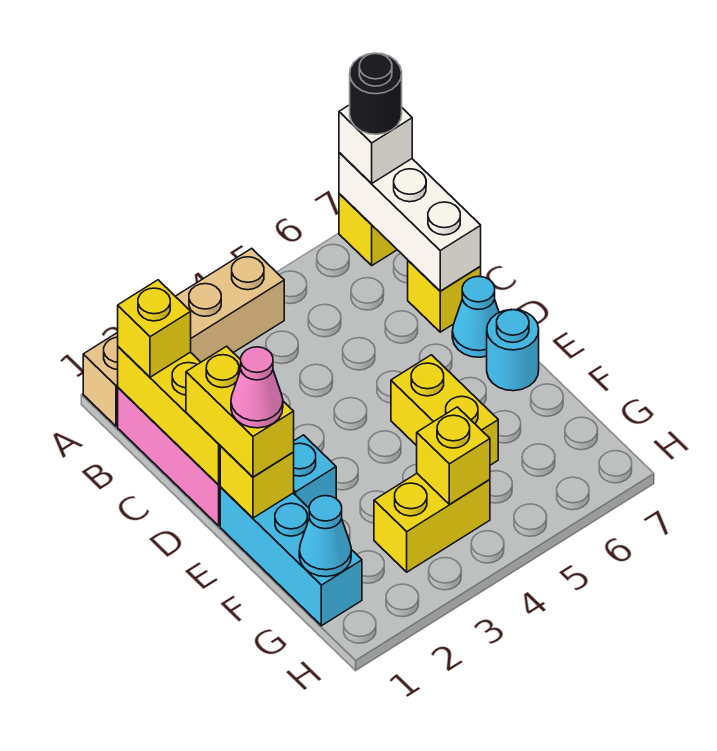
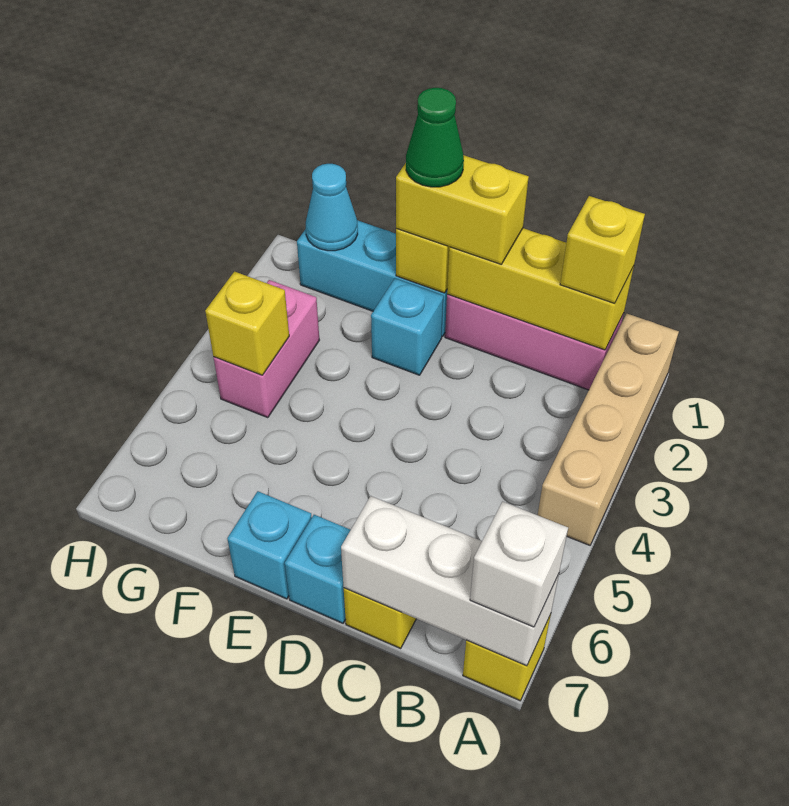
black 1x1 round brick [350,53,402,134] -> none
cyan 1x1 cone [452,276,499,357] -> cyan 1x1 brick [285,515,350,623]
pink 1x1 cone [231,347,283,428] -> green 1x1 cone [406,88,464,187]
yellow 1x2 brick [391,355,498,465] -> none
cyan 1x1 round brick [487,309,539,391] -> cyan 1x1 brick [227,491,312,599]
yellow 1x2 brick [374,474,490,572] -> pink 1x2 brick [213,280,319,418]

